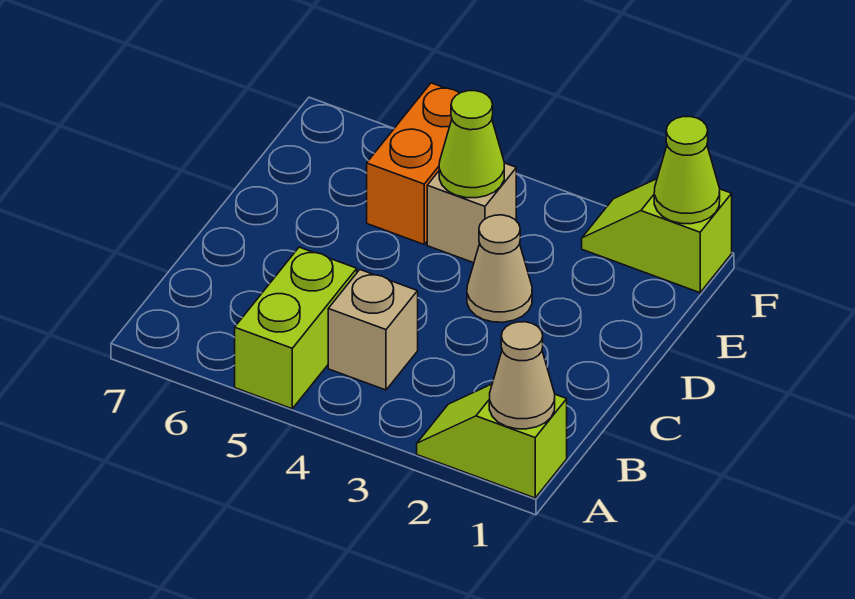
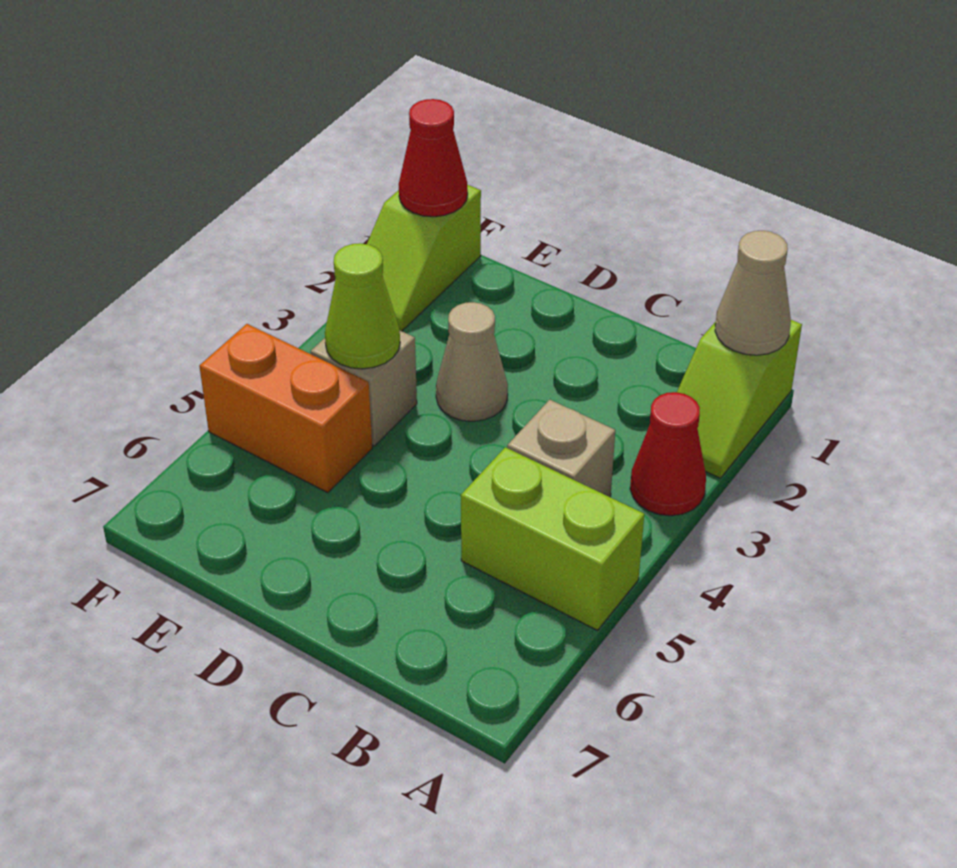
none -> red 1x1 cone [630,392,706,516]
lime 1x1 cone [654,117,720,224] -> red 1x1 cone [399,99,468,217]

